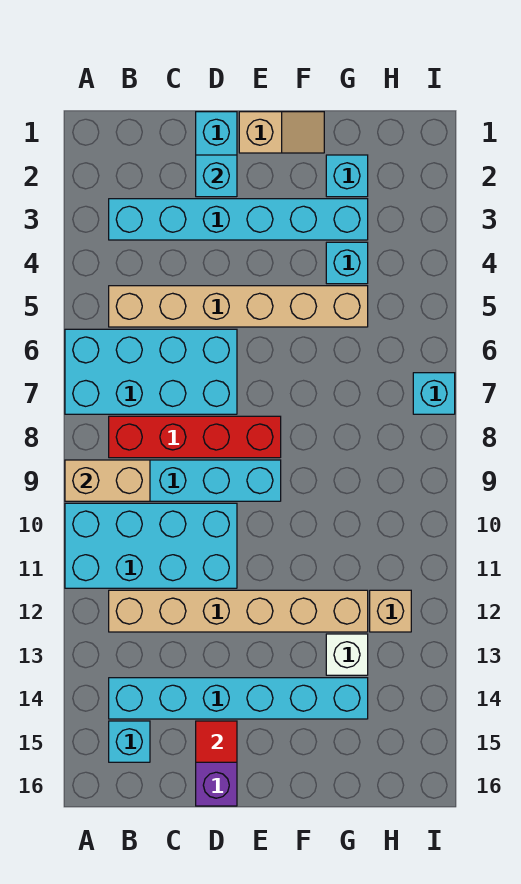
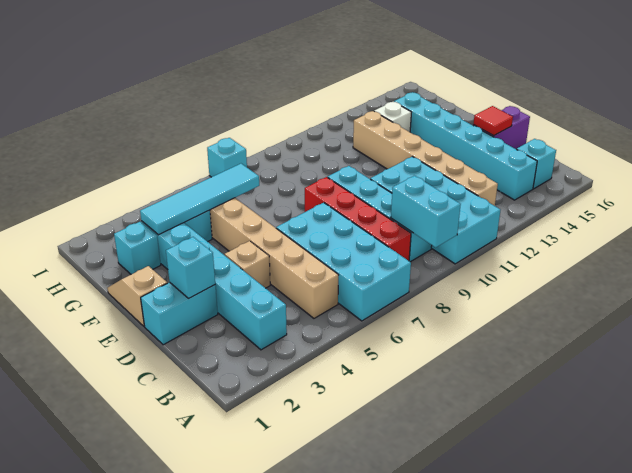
tan 1x2 brick [65,460,150,501] -> cyan 1x2 brick [391,176,461,247]
none -> cyan 1x4 tile [140,164,259,235]
tan 1x1 brick [370,590,411,632] -> tan 1x1 brick moved to [225,241,270,288]

